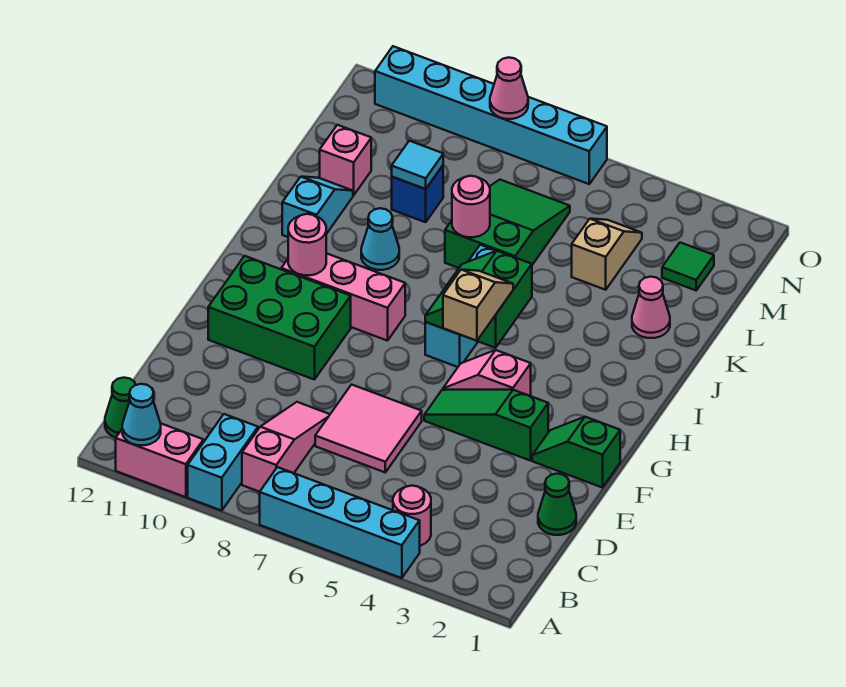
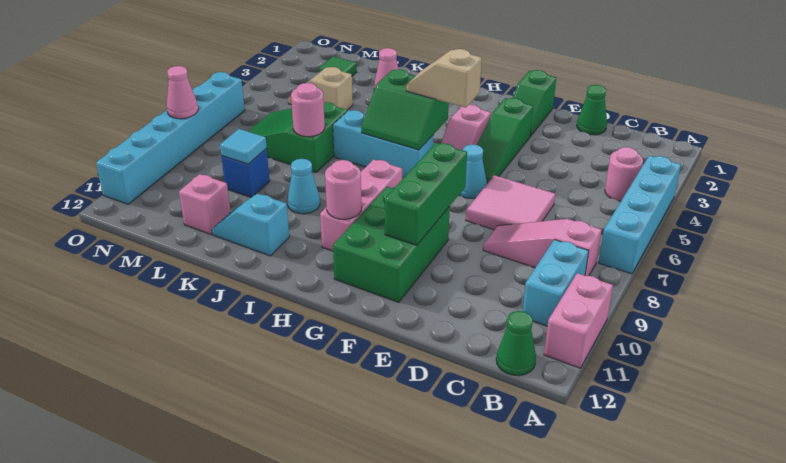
cyan 1x2 brick [188,414,258,511] -> cyan 1x2 brick turned to [523,240,589,326]
cyan 1x1 cone [122,384,161,445] -> cyan 1x1 cone moved to [459,144,487,198]
none -> green 1x3 brick [385,143,467,245]

